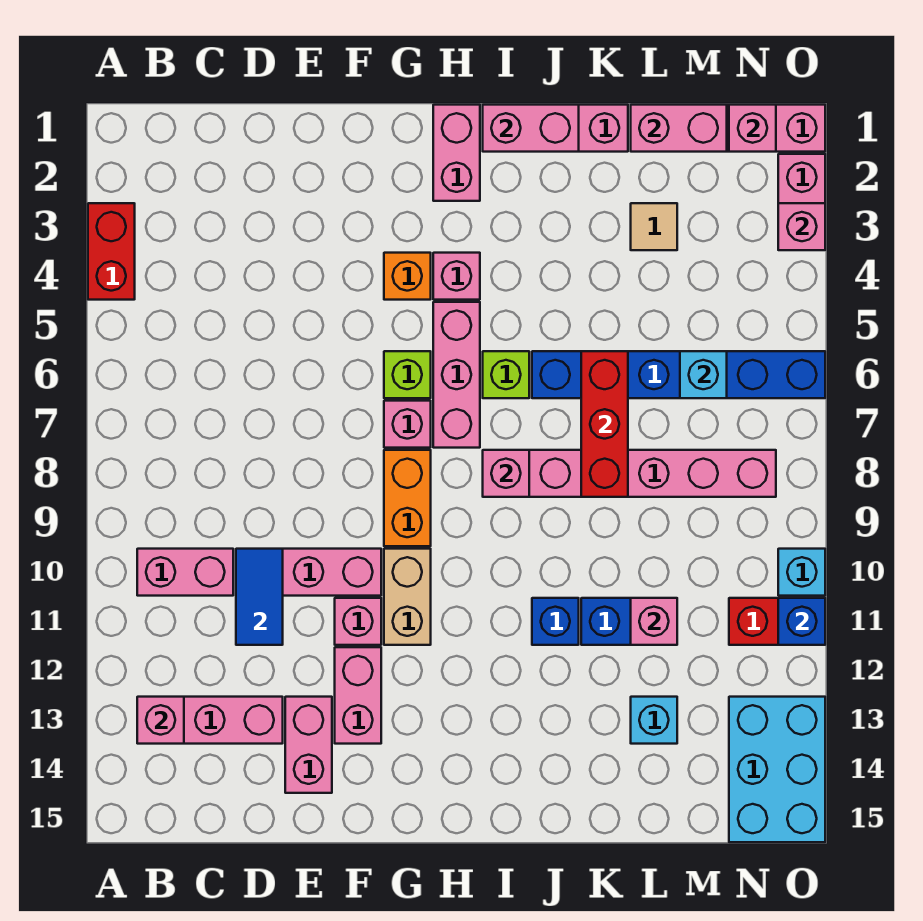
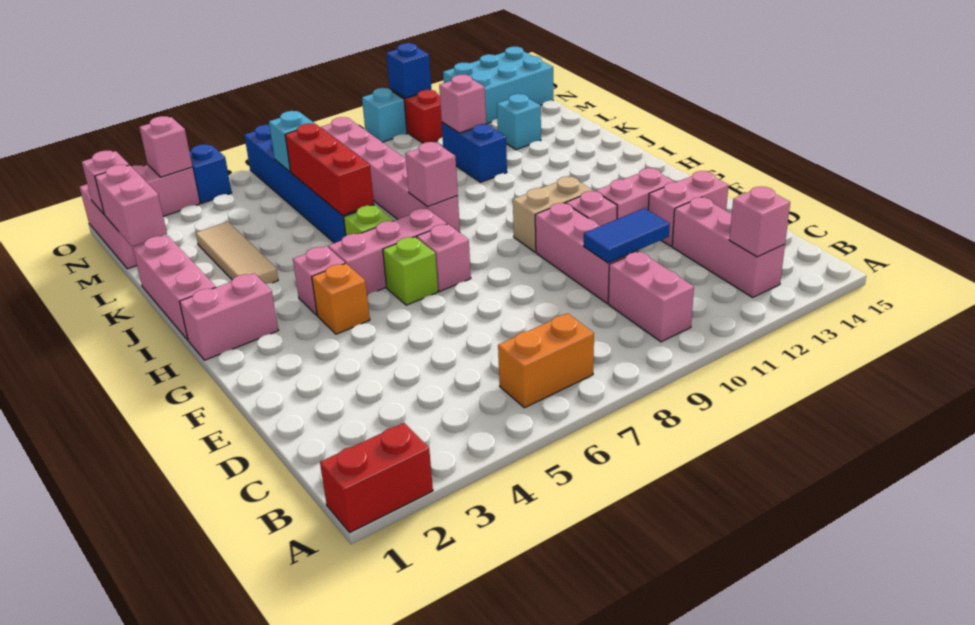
red 1x2 brick [88,203,135,300] -> red 1x2 brick moved to [320,423,433,532]
orange 1x2 brick [384,450,431,546] -> orange 1x2 brick moved to [498,313,594,408]
pink 1x2 brick [483,105,579,152] -> none
blue 1x1 brick [532,598,579,645] -> blue 1x1 brick moved to [190,144,232,203]
red 1x3 brick [581,351,628,497] -> red 1x3 brick turned to [285,123,374,216]
tan 1x1 tile [631,203,677,250] -> tan 1x3 tile [196,222,278,284]

